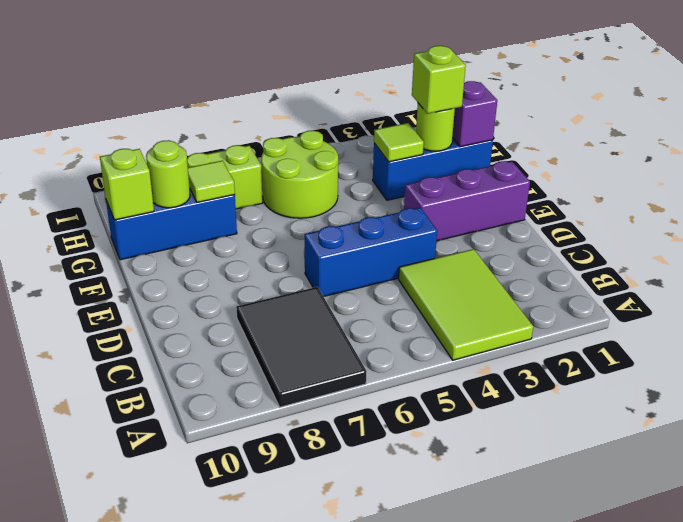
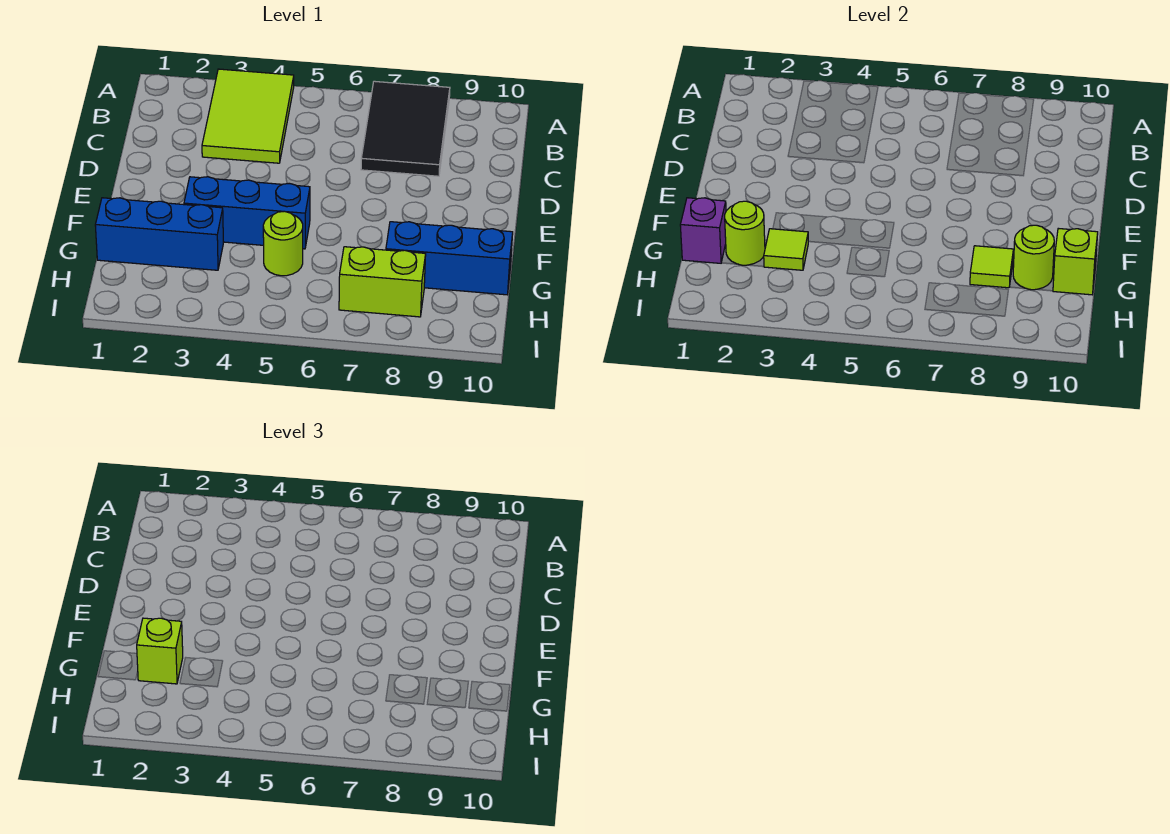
blue 1x3 brick [305,208,437,297] -> blue 1x3 brick moved to [184,177,310,249]
purple 1x3 brick [404,161,530,241] -> none
lime 2x2 round brick [261,131,338,218] -> lime 1x1 round brick [263,211,303,276]

